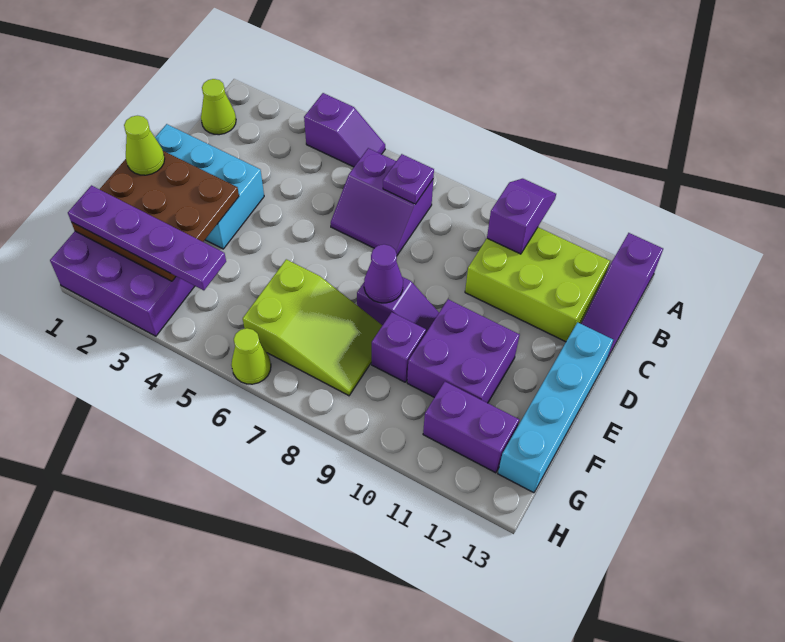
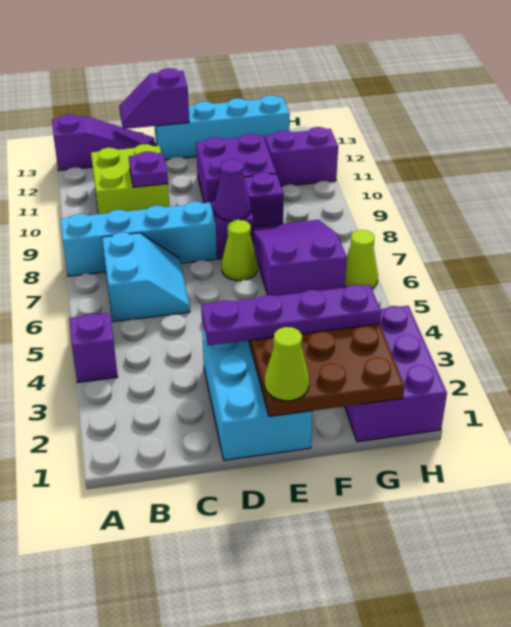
none -> cyan 1x4 brick [61,202,217,276]
purple 1x2 slope [487,179,556,254] -> purple 1x2 slope moved to [119,68,189,129]
lime 1x1 cone [201,79,236,135] -> lime 1x1 cone moved to [222,220,257,281]
purple 2x2 slope [331,148,433,255] -> cyan 2x2 slope [102,233,190,322]
purple 1x1 plate [383,154,434,204] -> purple 1x1 plate moved to [129,151,168,187]
lime 2x3 brick [465,227,610,342] -> lime 2x2 brick [91,144,169,214]
lime 2x3 slope [243,259,383,396] -> purple 2x3 slope [254,220,347,296]
purple 1x4 plate [68,185,226,290] -> purple 1x4 plate turned to [201,285,381,345]
purple 1x2 brick [423,382,519,473] -> purple 1x2 brick turned to [265,127,338,187]

